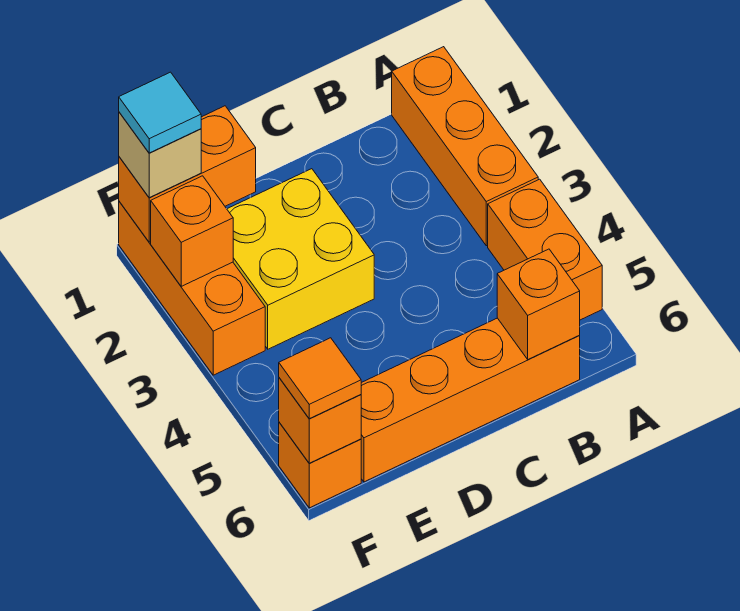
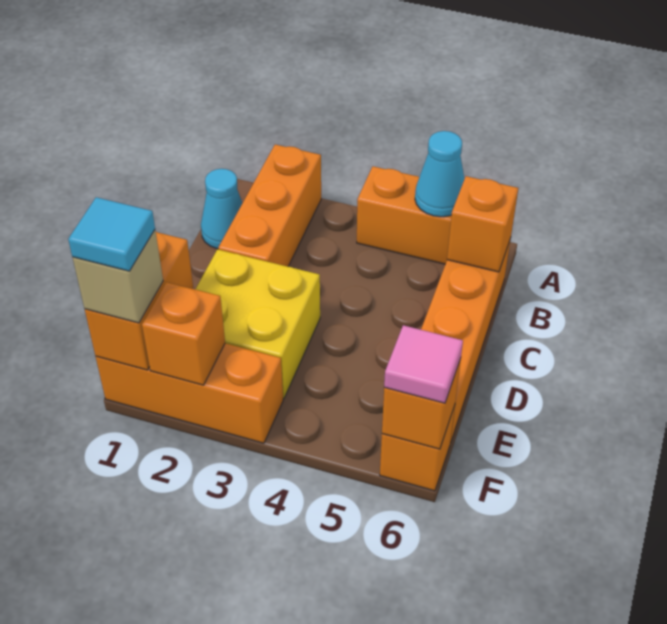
orange 1x3 brick [392,47,538,246] -> orange 1x3 brick turned to [218,145,321,267]
none -> cyan 1x1 cone [415,131,464,217]
none -> cyan 1x1 cone [201,169,242,249]
orange 1x1 tile [279,338,361,419] -> pink 1x1 tile [384,325,463,403]

